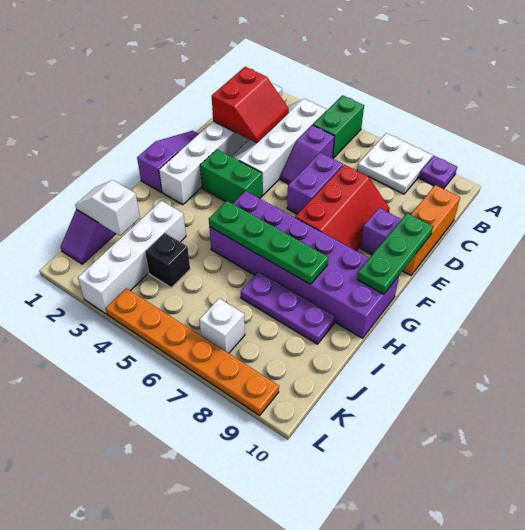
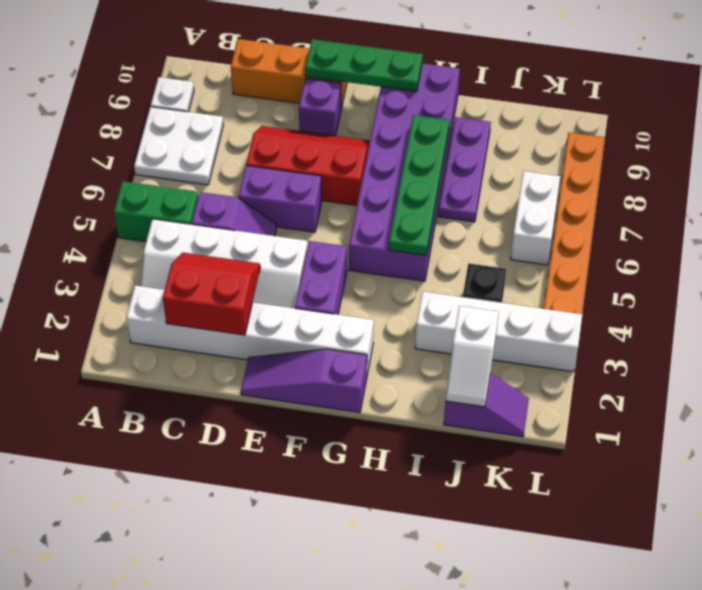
purple 1x1 plate [419,156,457,189] -> white 1x1 plate [151,77,194,112]
green 1x2 brick [200,149,262,204] -> purple 1x2 brick [295,241,347,315]
white 1x1 brick [199,298,245,353] -> white 1x2 brick [511,171,560,265]

